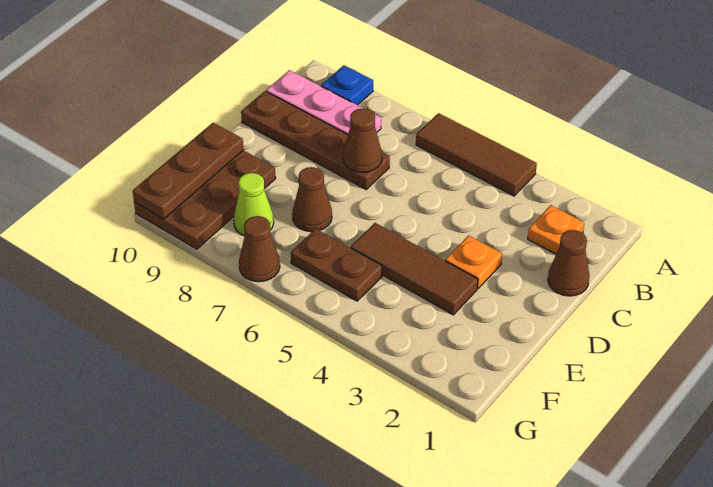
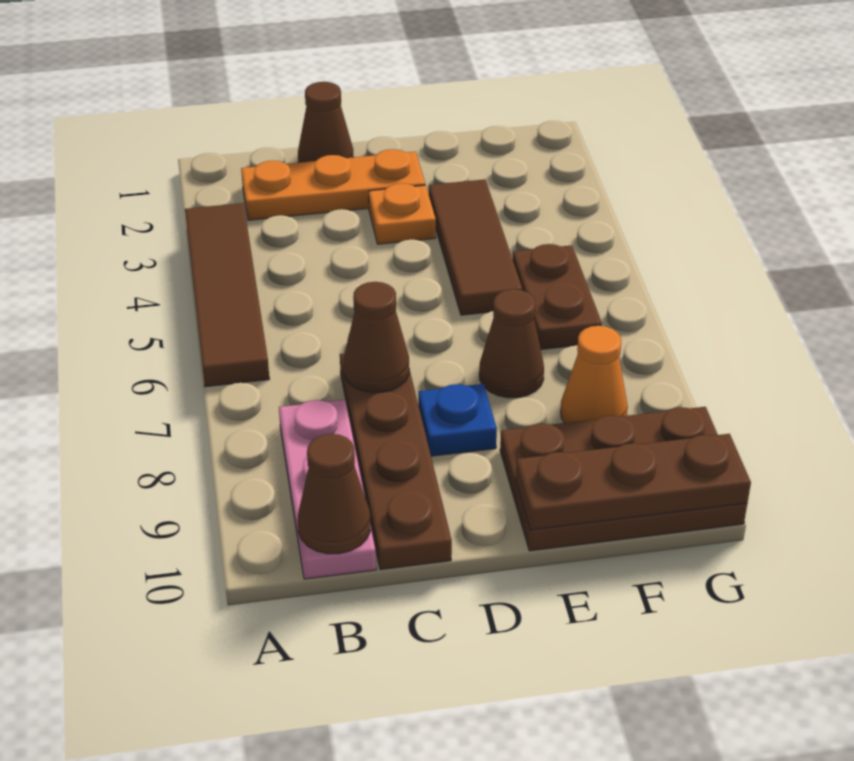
brown 1x3 tile [416,113,537,196] -> brown 1x4 tile [185,203,269,387]
blue 1x1 plate [321,65,373,105] -> blue 1x1 plate moved to [418,384,497,456]
orange 1x1 plate [528,205,584,254] -> orange 1x3 plate [241,149,425,220]
lime 1x1 cone [234,173,274,236] -> orange 1x1 cone [561,326,628,423]
brown 1x1 cone [239,216,280,282] -> brown 1x1 cone moved to [298,434,370,554]

